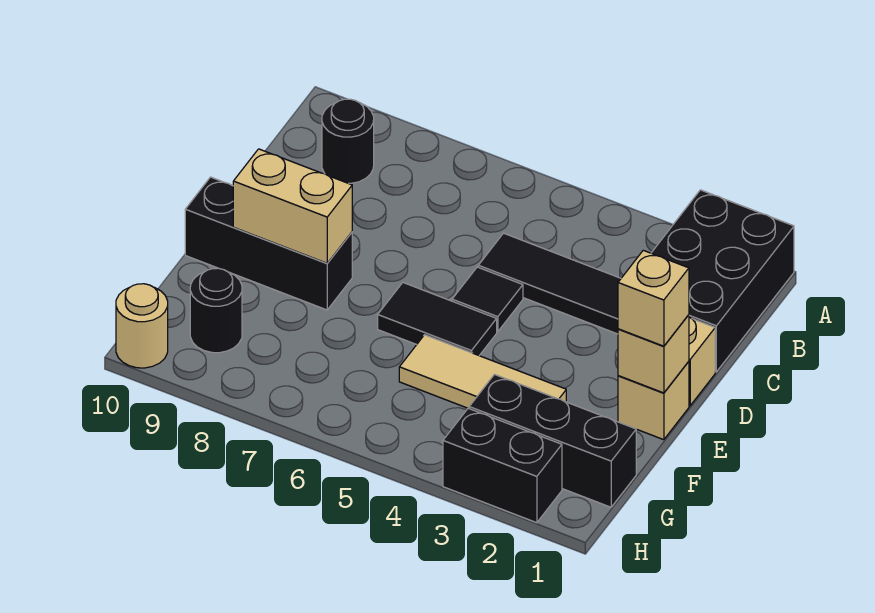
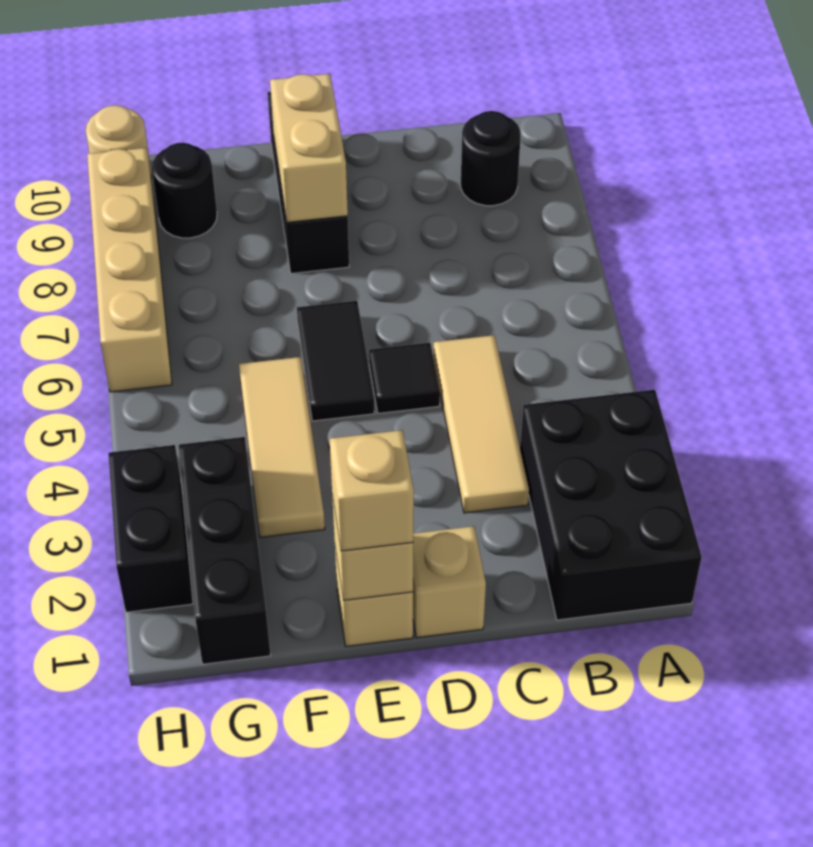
black 2x3 brick [652,190,794,372] -> black 2x3 brick turned to [520,390,702,620]
black 1x3 tile [478,233,621,334] -> tan 1x3 tile [433,335,529,513]
none -> tan 1x4 brick [87,148,172,392]

